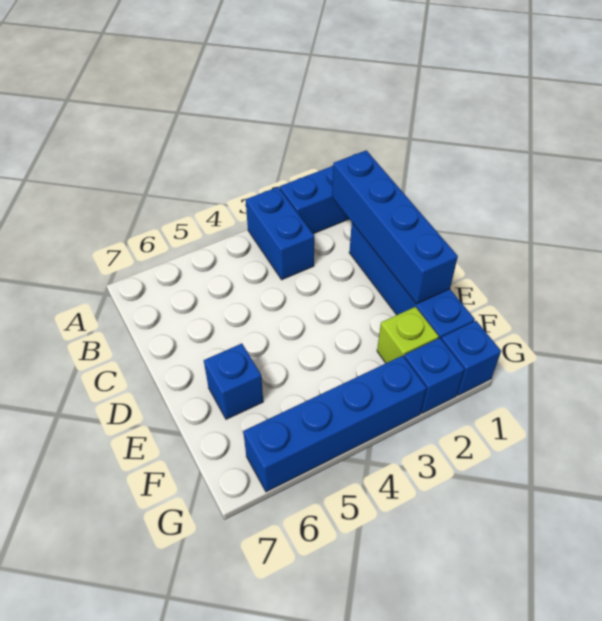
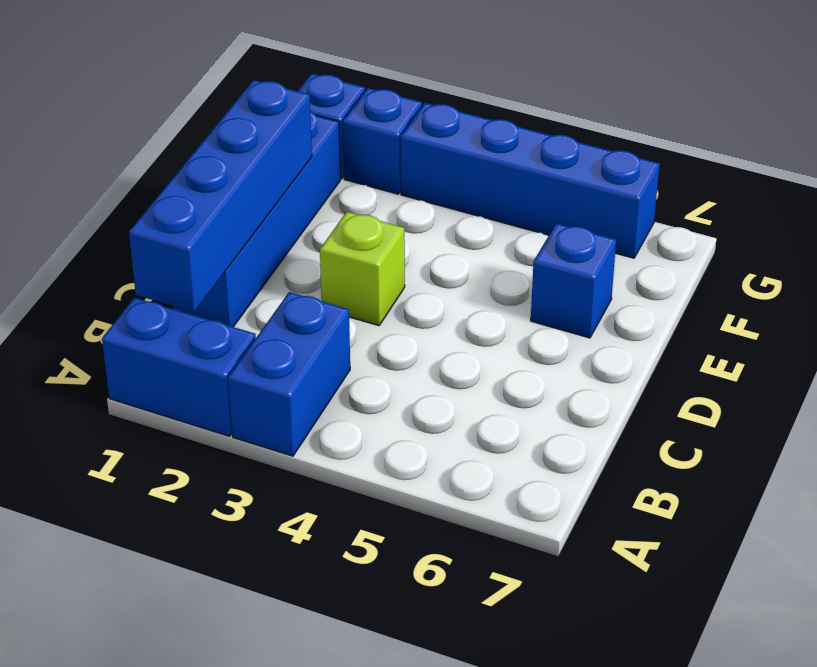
lime 1x1 brick [377,307,439,363] -> lime 1x1 brick moved to [320,212,405,326]

